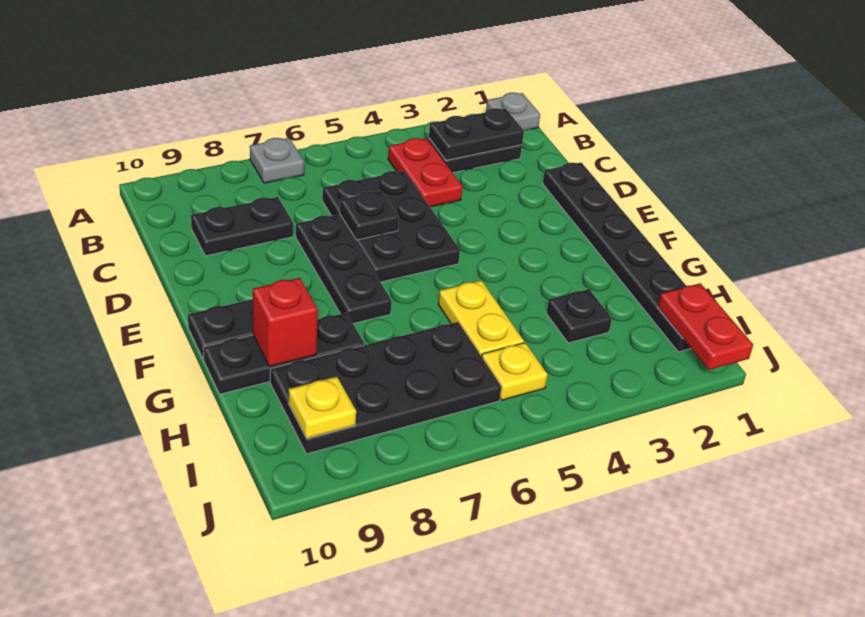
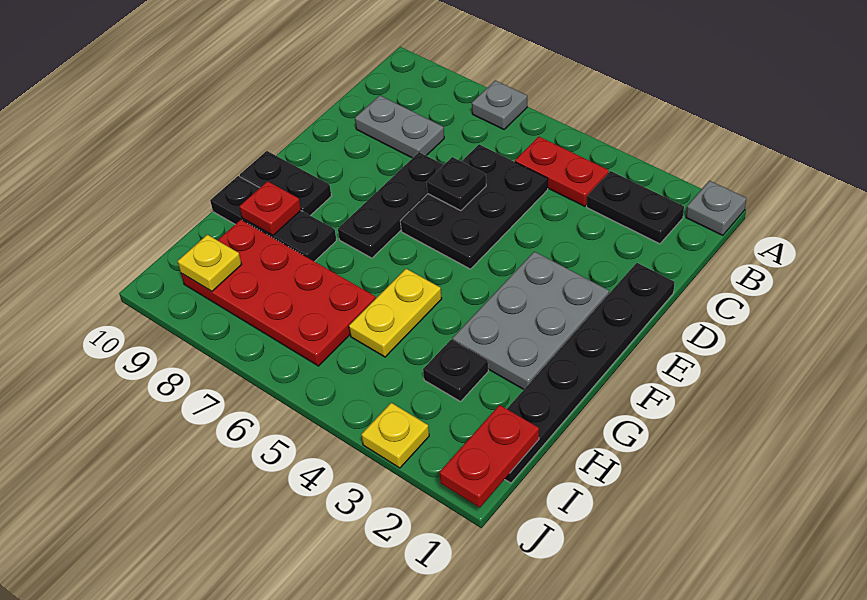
black 1x2 plate [429,108,524,160] -> none
red 1x2 plate [388,138,463,207] -> red 1x2 plate turned to [515,137,609,206]
black 1x2 plate [191,197,293,256] -> grey 1x2 plate [355,96,444,158]
none -> grey 2x3 plate [453,252,609,389]
red 1x1 brick [253,278,318,366] -> red 1x1 plate [239,181,301,235]
black 2x4 plate [270,322,501,454] -> red 2x4 plate [181,220,376,366]
yellow 1x1 plate [482,343,548,400] -> yellow 1x1 plate moved to [361,403,429,468]

